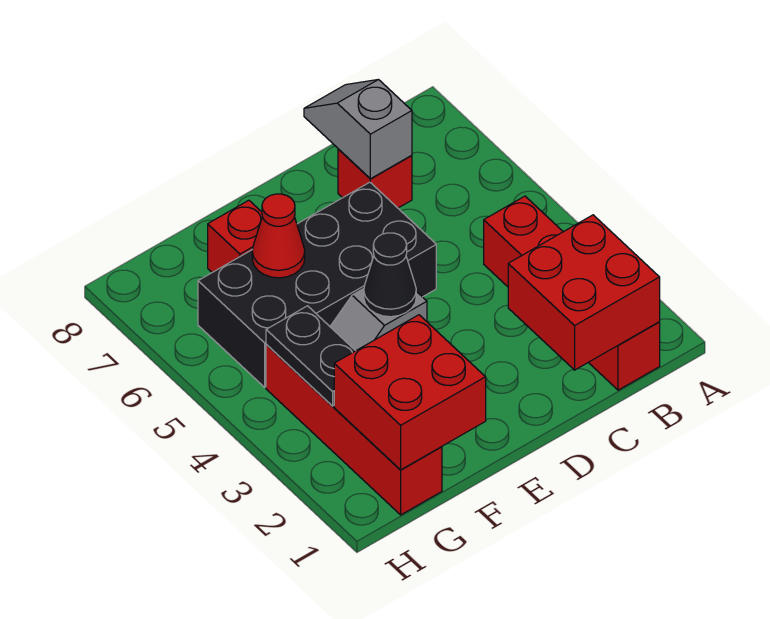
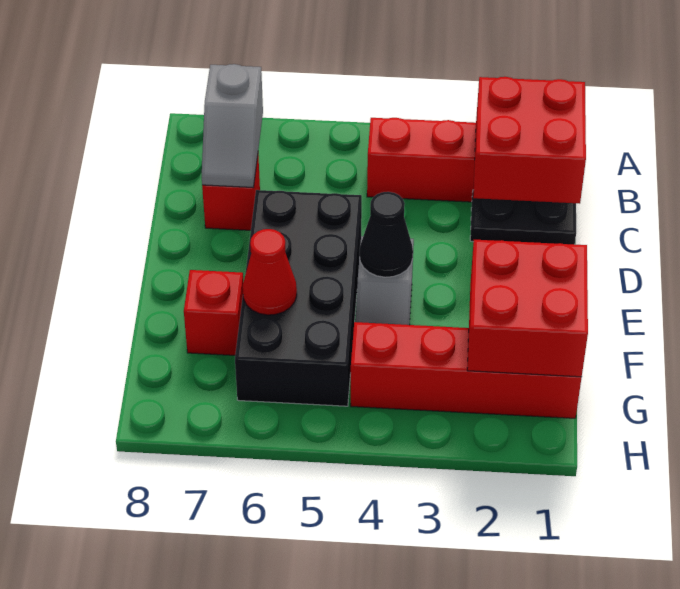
grey 1x2 slope [304,80,412,179] -> grey 1x2 slope turned to [202,64,263,188]
black 1x2 plate [266,306,355,406] -> black 1x2 plate moved to [470,190,576,245]

